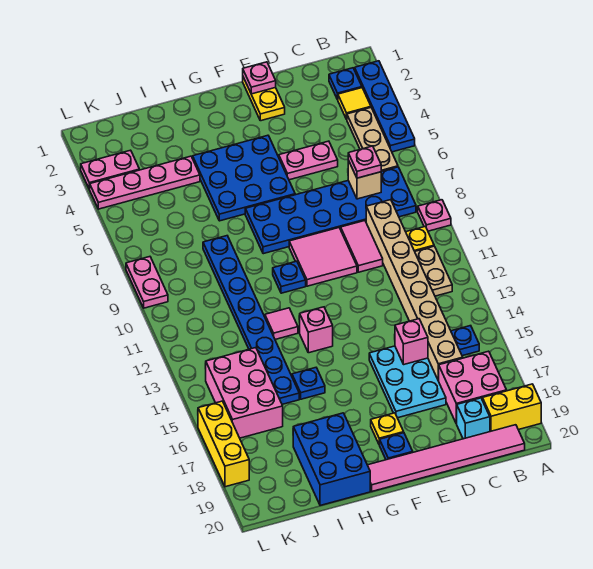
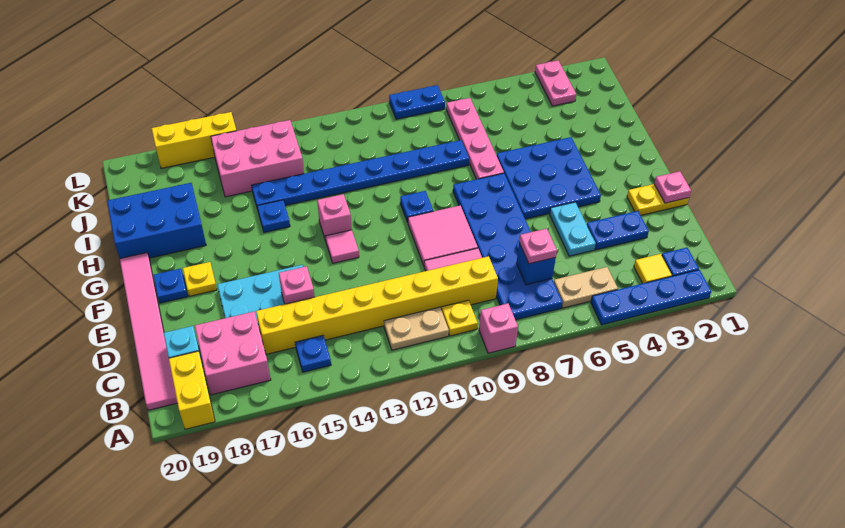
pink 1x1 plate [418,200,451,231] -> pink 1x1 brick [479,303,518,353]
tan 1x3 plate [347,108,398,171] -> tan 1x2 plate [554,267,618,308]
tan 1x1 brick [348,160,381,199] -> blue 1x1 brick [517,243,556,285]
tan 1x8 brick [366,200,463,381] -> yellow 1x8 brick [256,256,498,354]
none -> blue 1x2 plate [587,211,649,250]
pink 1x2 plate [279,141,338,180] -> cyan 1x2 plate [550,202,596,256]
pink 1x1 tile [265,308,298,339] -> pink 1x1 tile moved to [325,230,359,263]
pink 1x4 plate [90,156,200,209] -> pink 1x4 plate moved to [446,98,504,179]
pink 1x2 plate [126,257,168,308] -> blue 1x2 plate [389,85,445,119]

